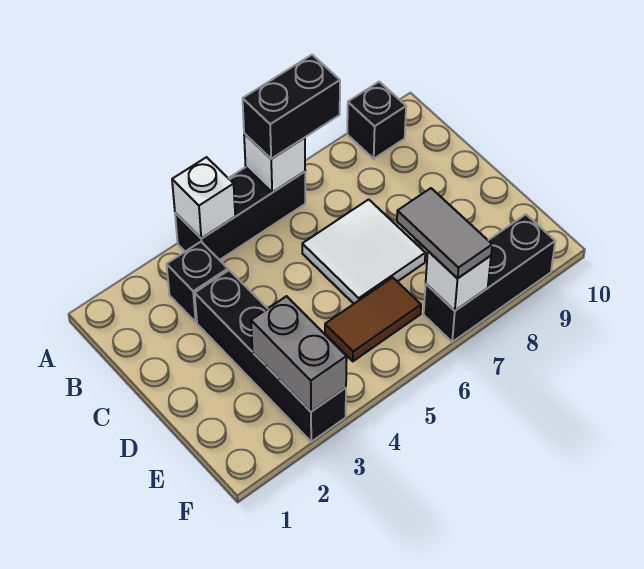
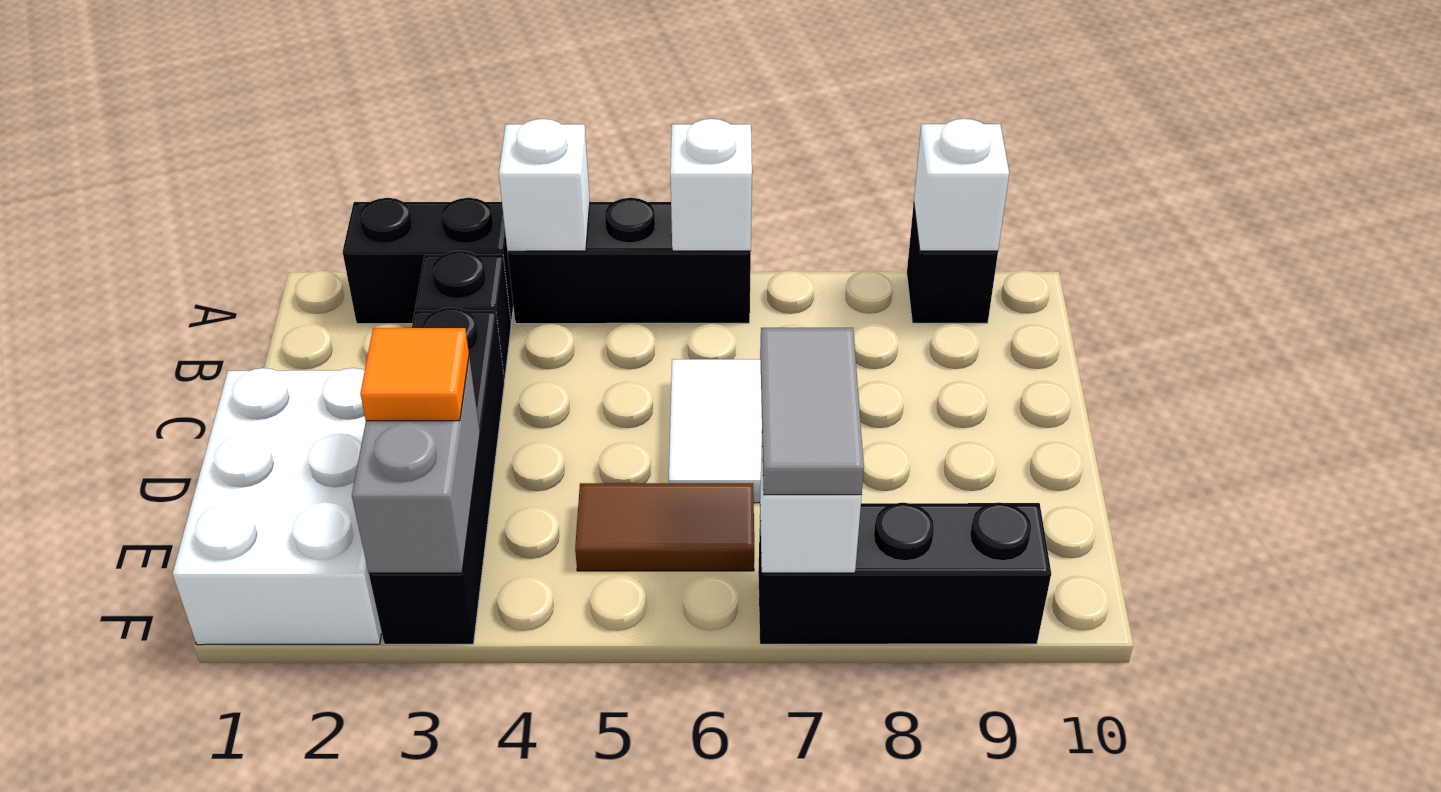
black 1x2 brick [243,55,340,159] -> black 1x2 brick moved to [343,198,513,324]
none -> white 1x1 brick [914,119,1009,251]
none -> white 2x3 brick [172,368,382,645]
none -> orange 1x1 tile [360,328,469,421]

